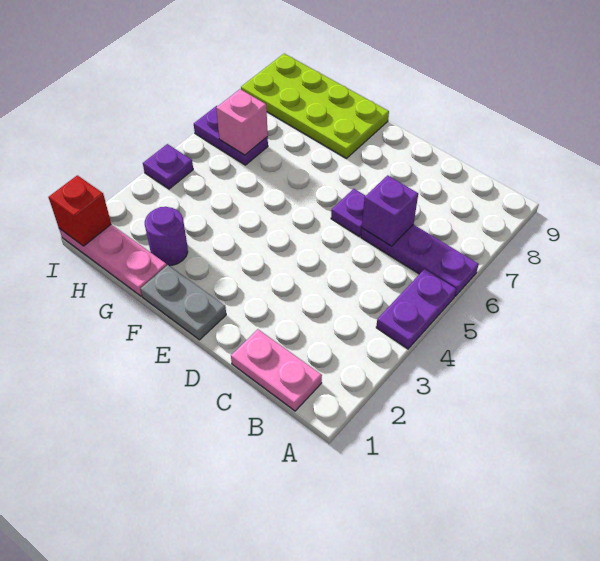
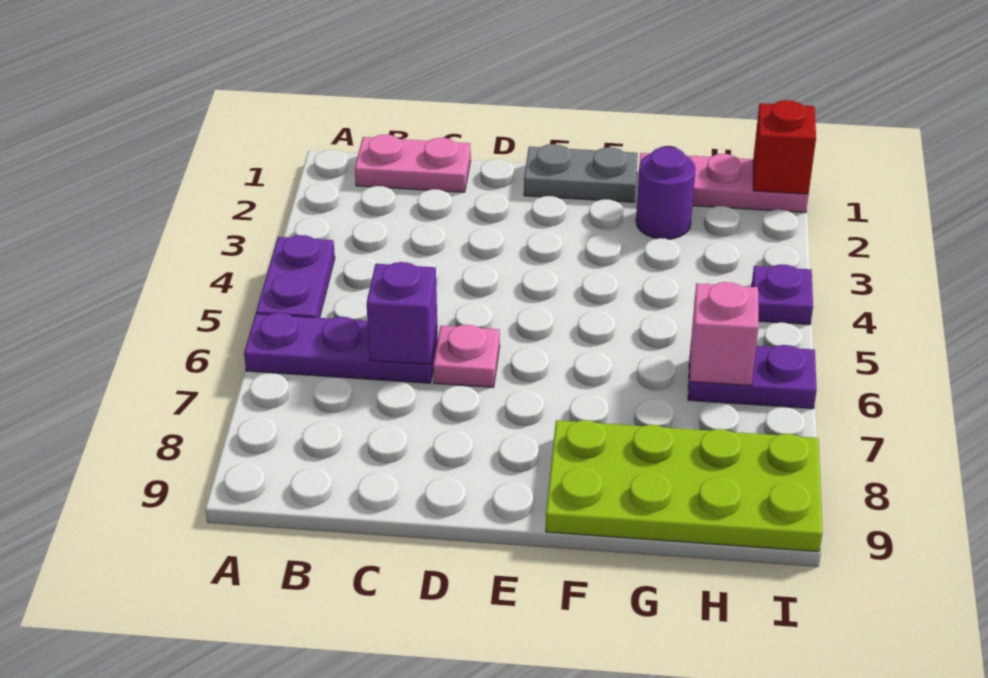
purple 1x1 plate [331,189,365,236] -> pink 1x1 plate [433,325,500,387]

